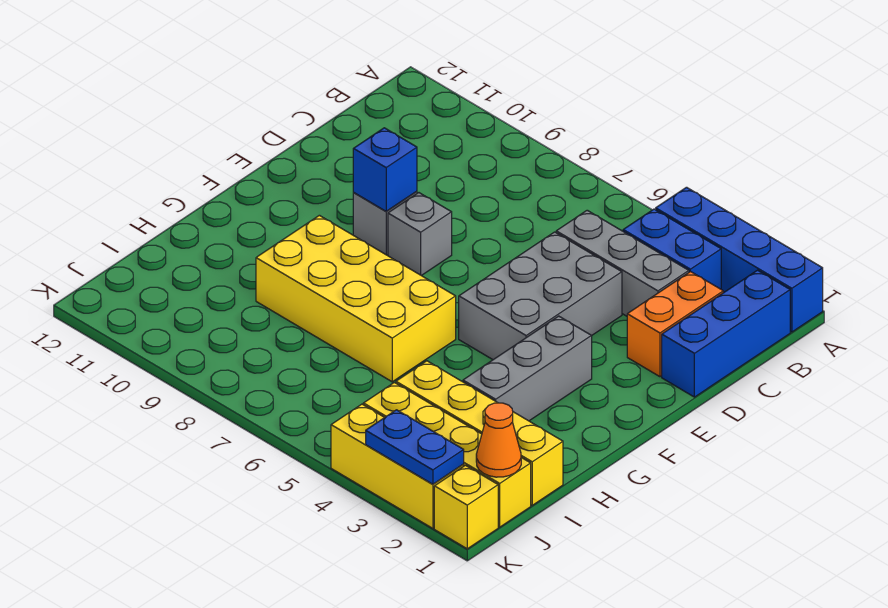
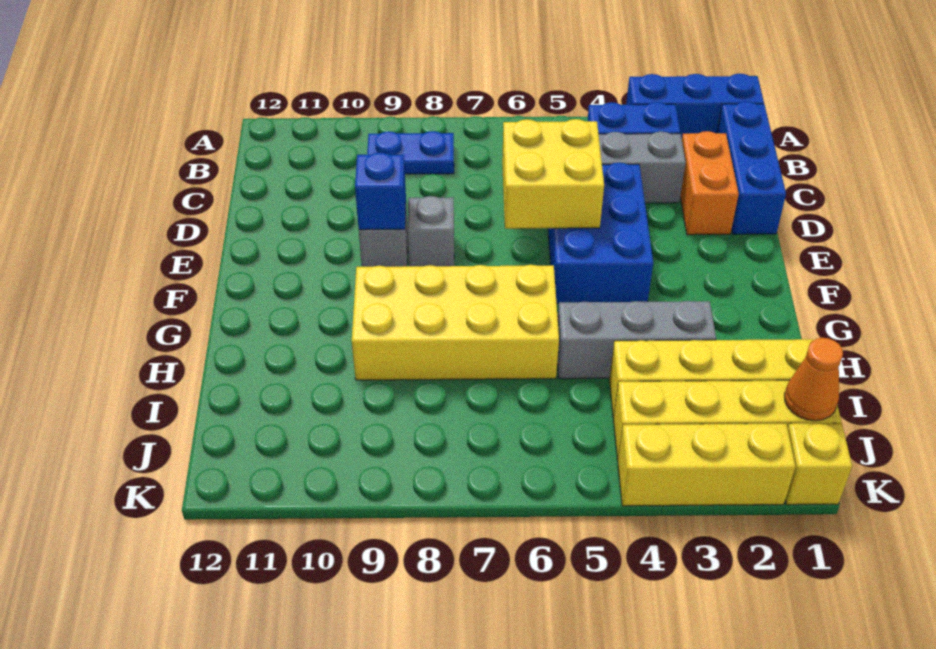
blue 1x4 brick [656,187,823,332] -> blue 1x3 brick [626,74,764,138]
grey 2x3 brick [459,232,622,360] -> blue 2x3 brick [548,163,653,304]
none -> yellow 2x2 brick [502,119,604,229]
grey 1x3 brick [463,316,592,421] -> grey 1x3 brick turned to [557,301,716,379]
blue 1x2 plate [366,410,464,484] -> blue 1x2 plate moved to [367,131,454,174]

